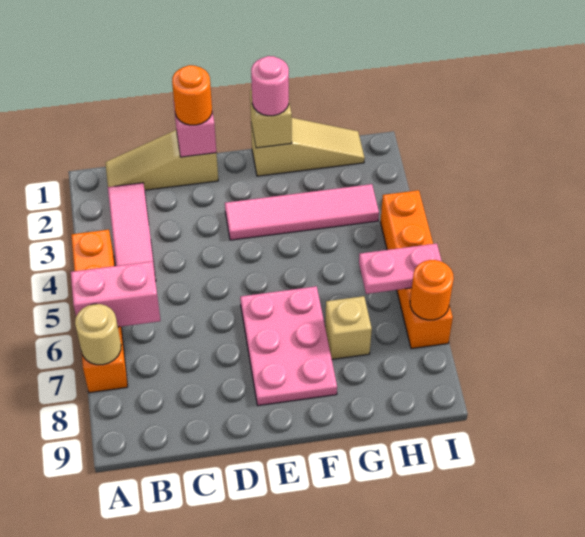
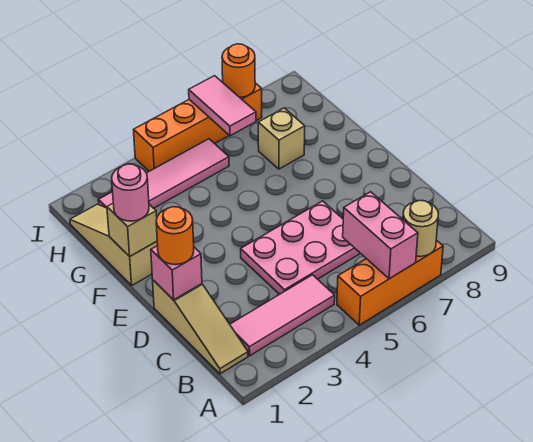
orange 1x4 brick [71,230,128,393] -> orange 1x3 brick [337,240,443,325]
pink 1x4 tile [225,184,379,240] -> pink 1x4 tile turned to [98,139,229,208]
pink 2x3 plate [240,286,337,406] -> pink 2x3 plate moved to [241,201,361,294]
pink 1x2 plate [359,243,442,294] -> pink 1x2 tile [189,76,256,136]

